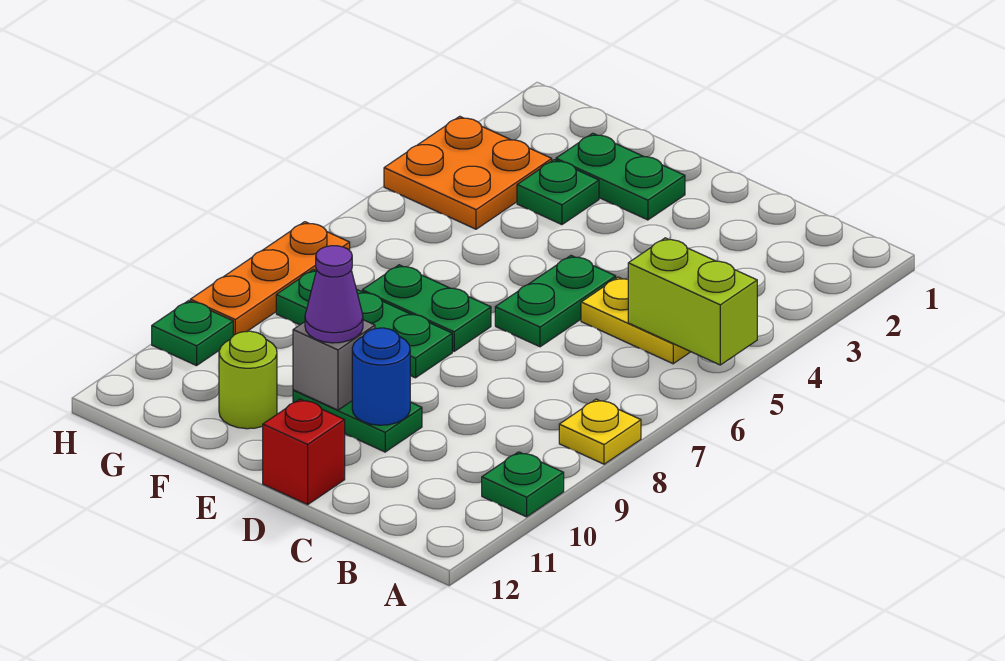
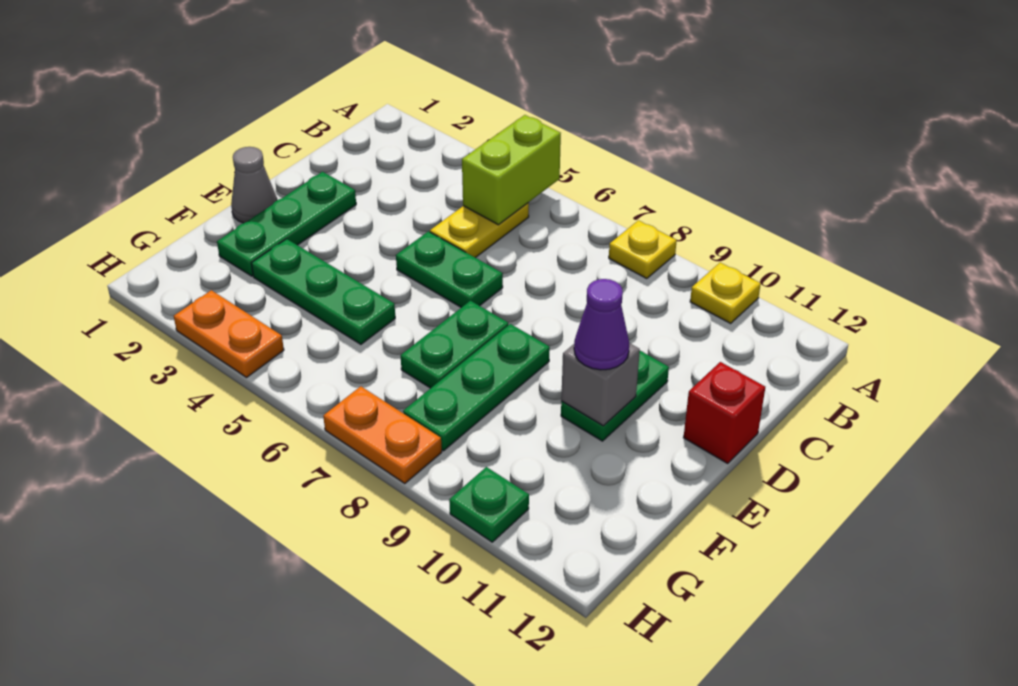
green 1x1 plate [482,452,564,517] -> yellow 1x1 plate [690,263,761,323]
blue 1x1 round brick [352,328,410,425] -> none
none -> grey 1x1 cone [231,147,277,223]
green 1x2 plate [556,133,685,220] -> green 1x3 plate [217,172,356,276]
green 1x1 plate [517,160,599,225] -> green 1x3 plate [251,239,395,344]
lime 1x1 round brick [219,331,277,429] -> none
orange 2x2 plate [384,116,552,229] -> orange 1x2 plate [174,290,284,377]
orange 1x3 plate [190,222,350,336] -> orange 1x2 plate [323,386,442,484]

